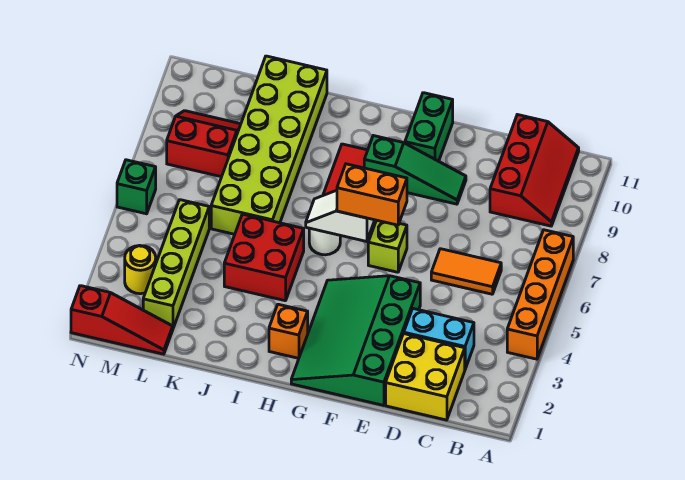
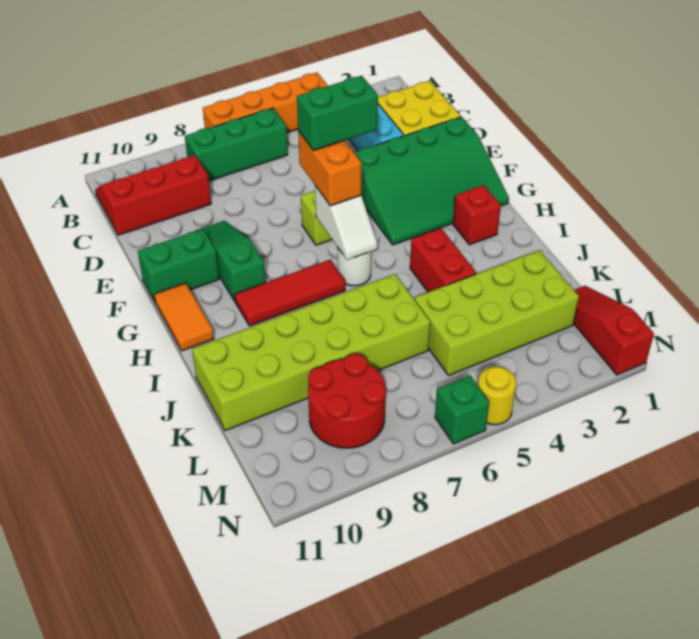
none -> green 1x3 brick [185,108,288,181]
orange 1x2 tile [431,249,501,294] -> orange 1x2 tile moved to [154,283,214,351]
none -> green 1x2 brick [297,76,378,151]
orange 1x1 brick [269,304,308,358] -> red 1x1 brick [453,185,501,245]
red 2x2 brick [224,214,304,301] -> red 1x2 brick [410,228,476,292]
lime 1x4 brick [143,200,209,328] -> lime 2x4 brick [414,250,579,376]
red 2x2 slope [167,111,241,177] -> red 2x2 round brick [308,354,386,448]
yellow 1x1 round brick [125,245,156,294] -> yellow 1x1 round brick moved to [478,367,516,425]

